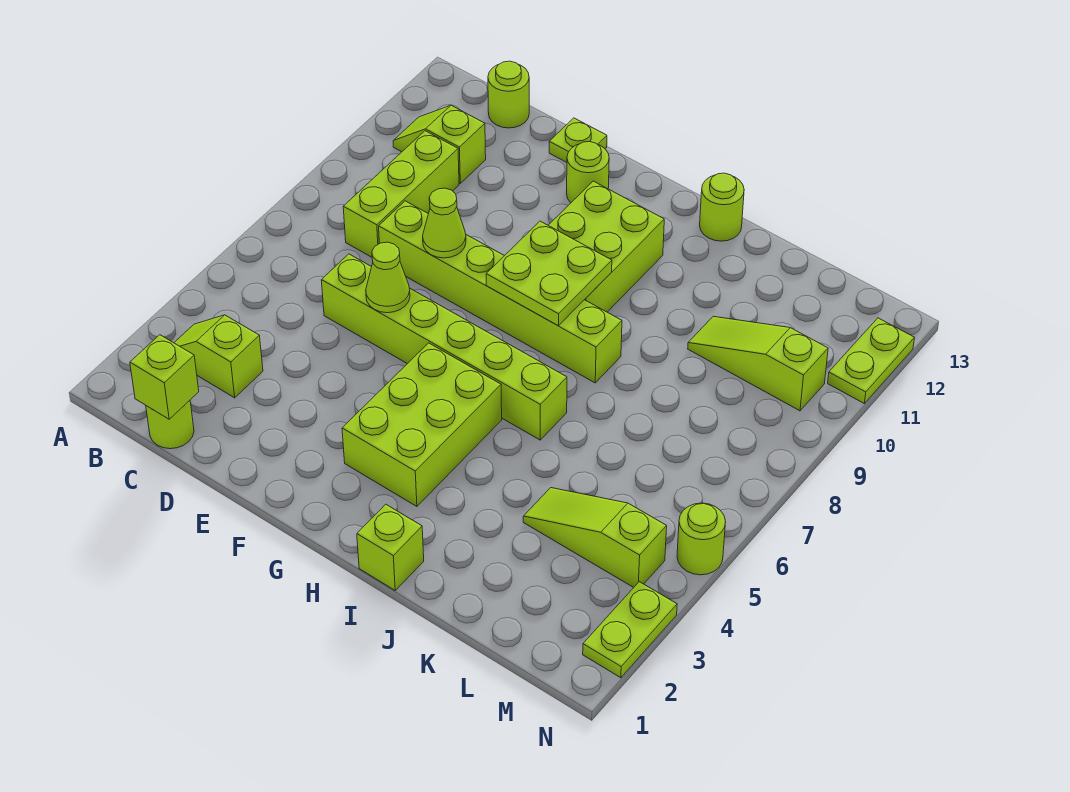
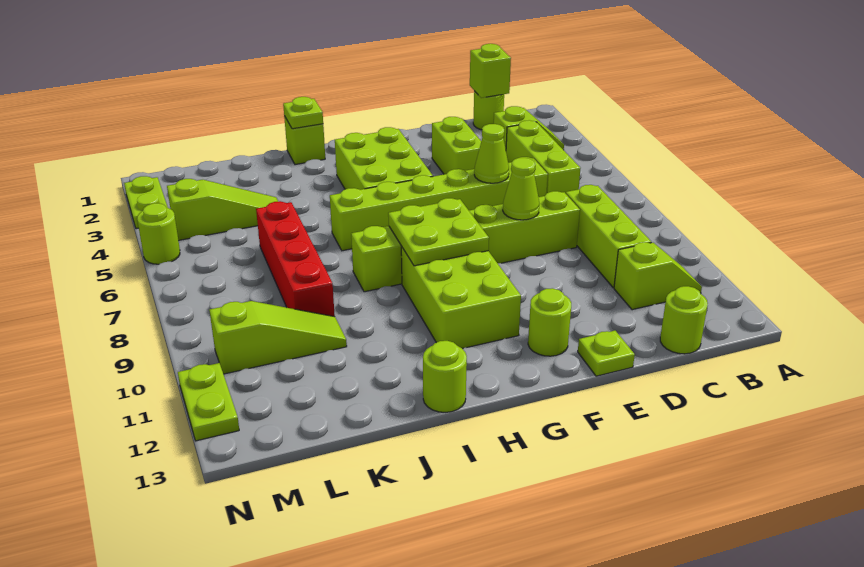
none -> lime 1x3 brick [506,120,580,194]
none -> lime 1x2 brick [432,117,481,174]
none -> lime 1x1 plate [283,97,323,129]
none -> red 1x4 brick [256,201,335,317]

